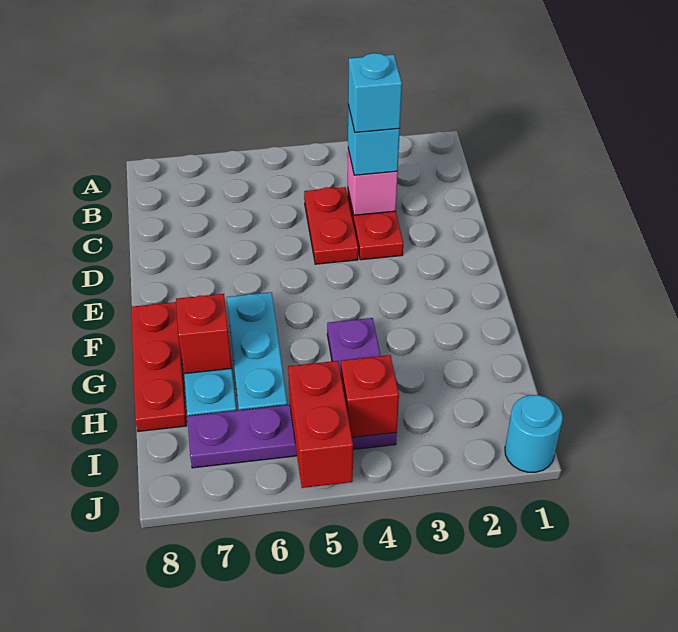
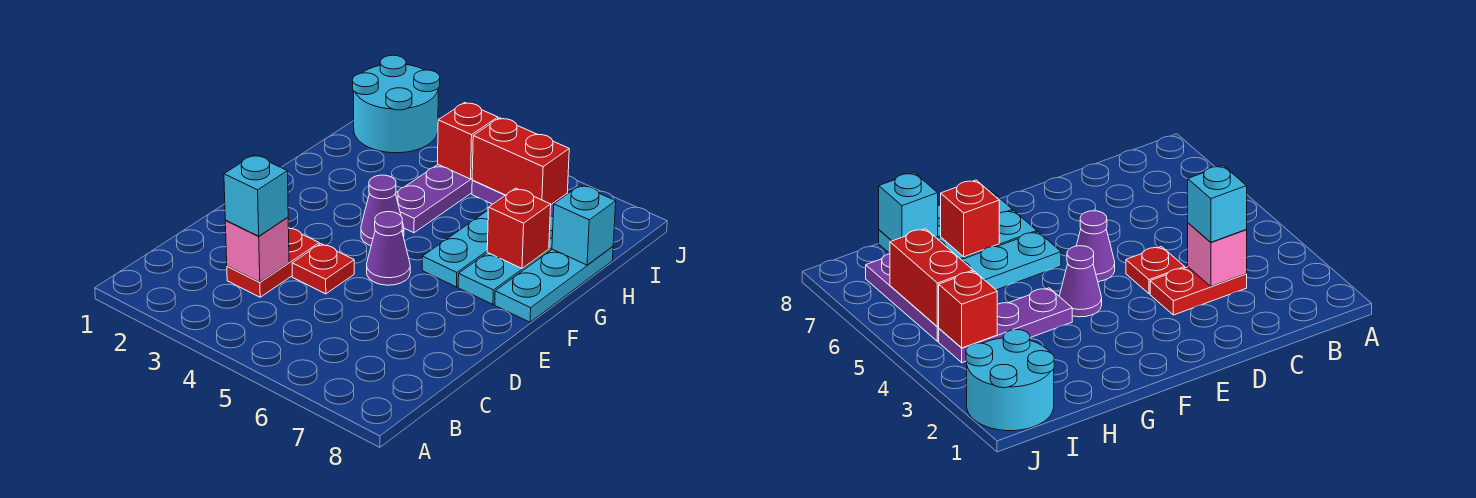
cyan 1x1 brick [348,53,402,133] -> cyan 1x1 brick moved to [552,185,616,265]
red 1x2 plate [304,187,358,264] -> red 1x1 plate [292,244,354,294]
none -> purple 1x1 cone [367,212,410,285]
none -> purple 1x1 cone [361,175,404,246]
red 1x3 plate [131,302,186,431] -> cyan 1x3 plate [495,246,613,322]
red 1x2 brick [288,361,353,488] -> red 1x2 brick turned to [472,118,569,204]
cyan 1x1 round brick [505,395,563,472] -> cyan 2x2 round brick [352,55,440,153]

